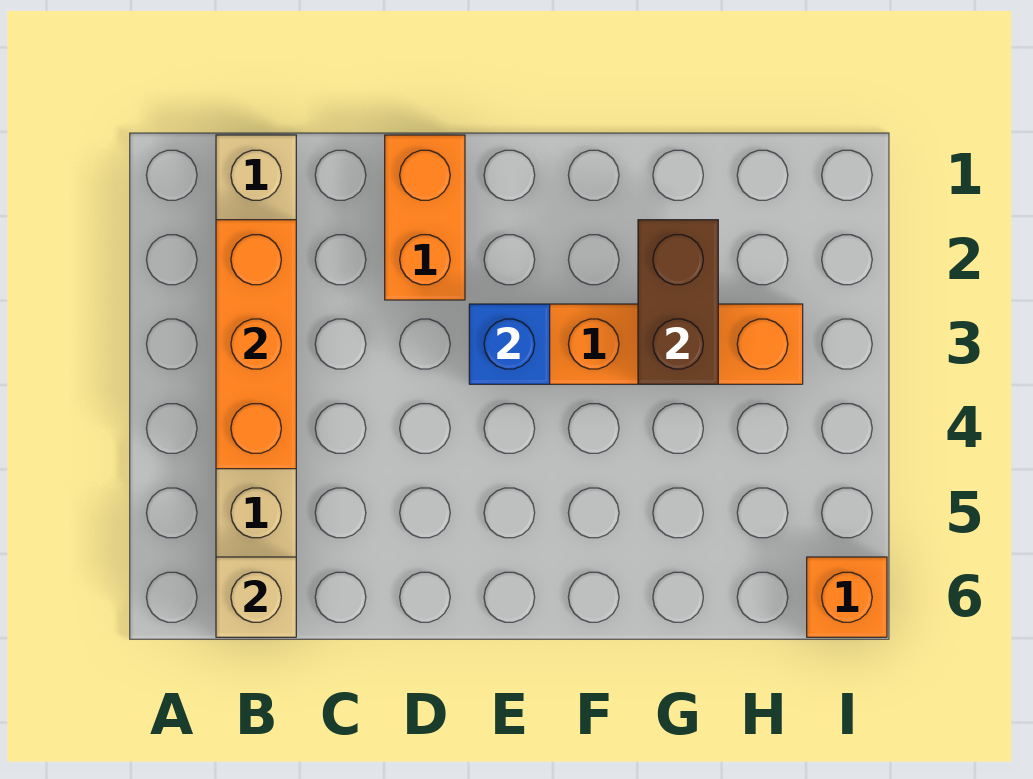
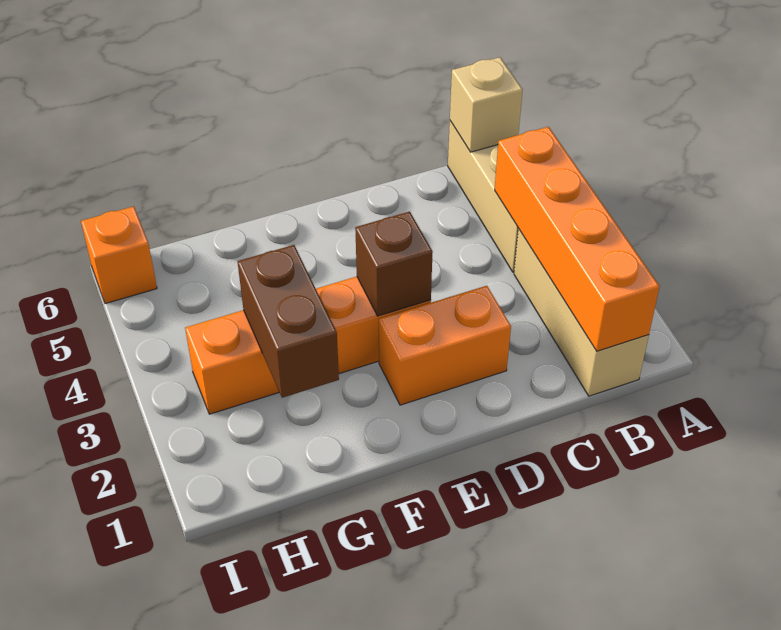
orange 1x3 brick [216,220,296,469] -> orange 1x4 brick [495,127,660,351]
orange 1x2 brick [385,135,465,300] -> orange 1x2 brick turned to [379,286,511,405]
blue 1x1 brick [469,304,550,384] -> brown 1x1 brick [355,212,433,316]

